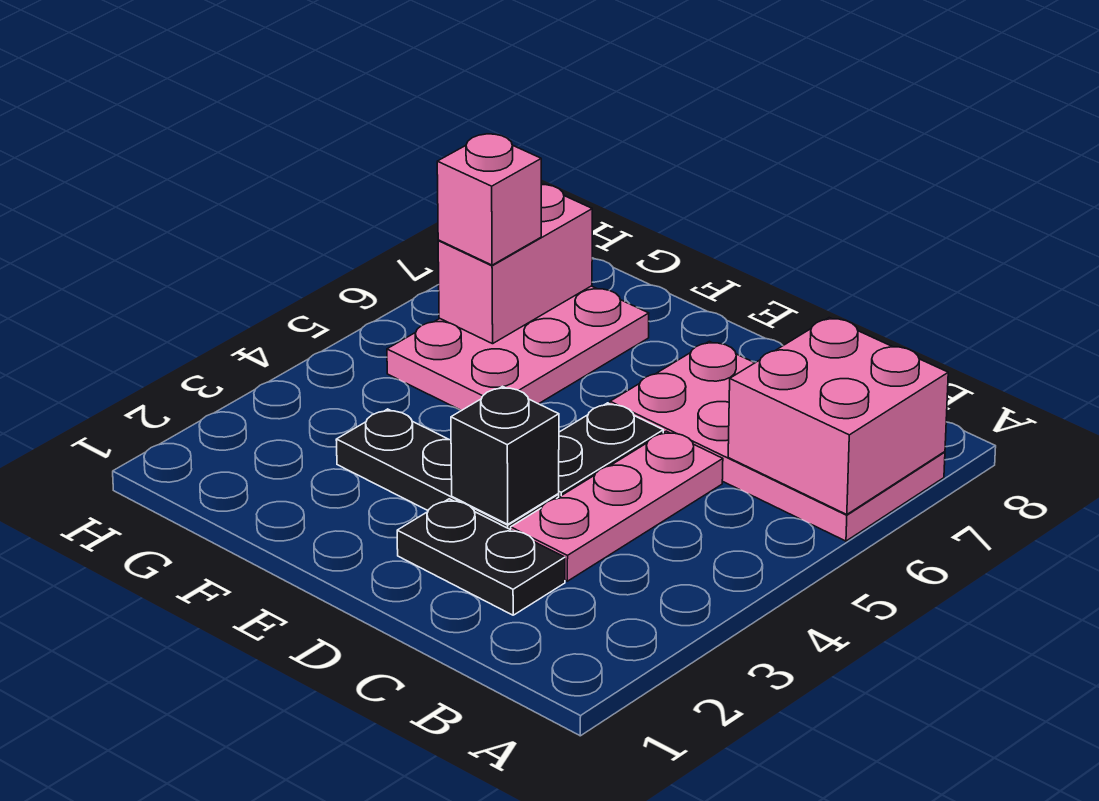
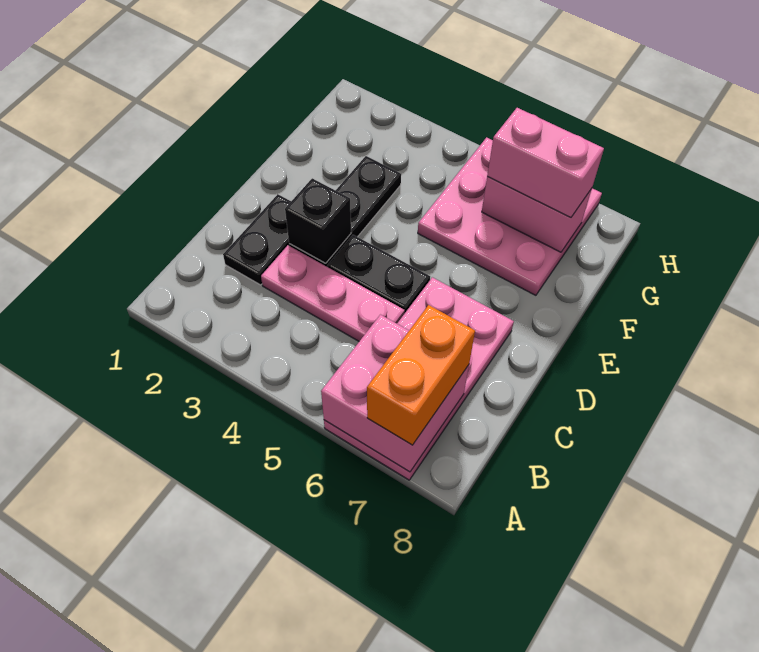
none -> orange 1x2 brick [367,305,475,445]
pink 2x3 plate [387,286,649,411] -> pink 3x3 plate [418,137,602,295]
pink 1x1 brick [437,134,541,265] -> pink 1x2 brick [487,108,604,217]

